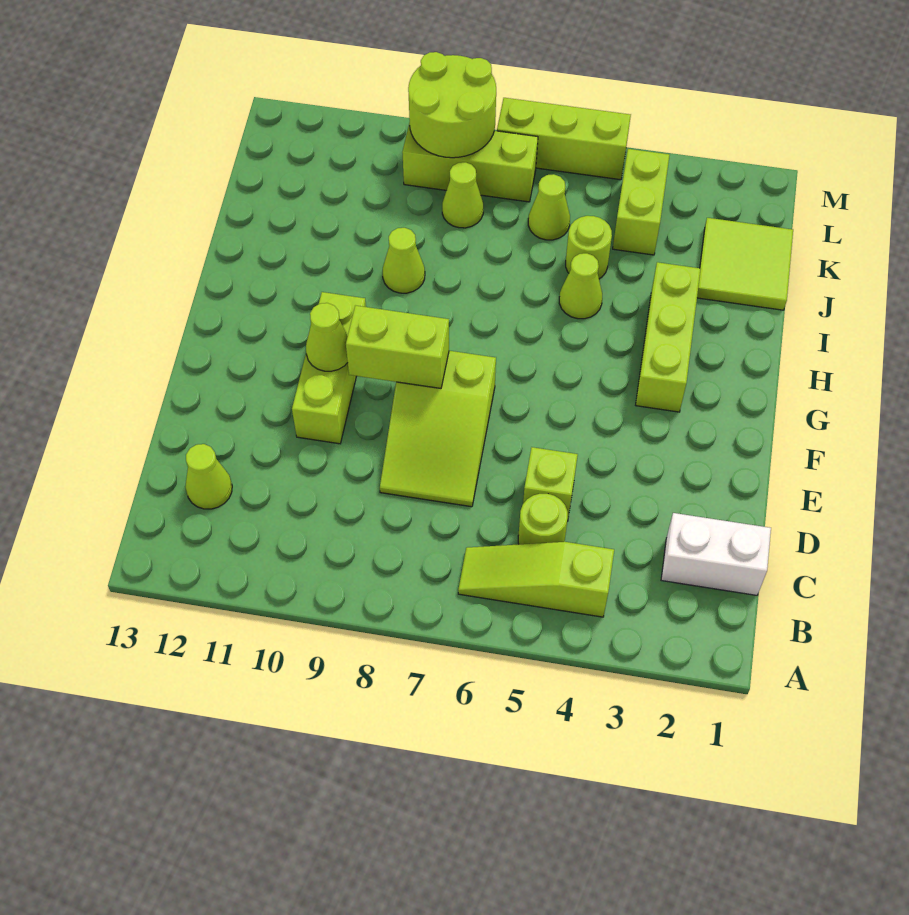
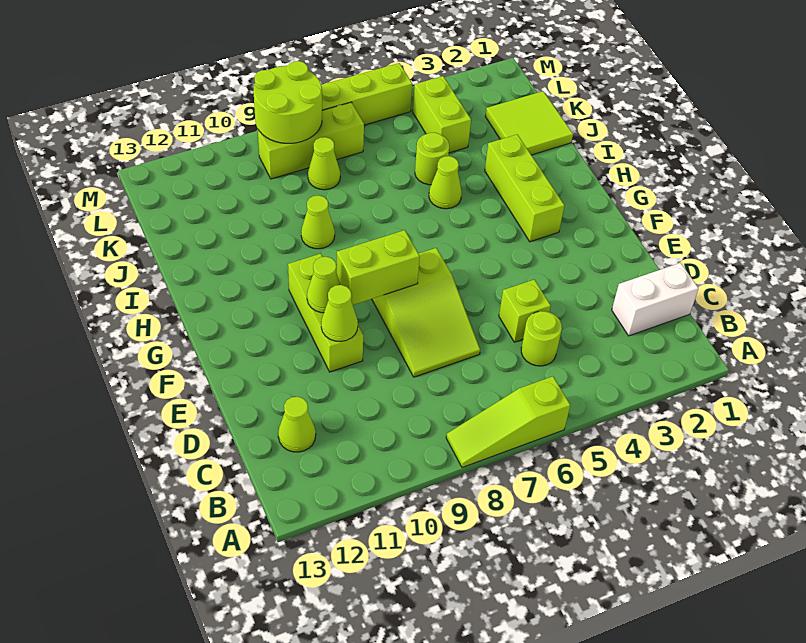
lime 1x3 slope [458,542,614,617] -> lime 1x3 slope moved to [446,376,570,467]
lime 1x1 cone [528,174,570,240] -> lime 1x1 cone moved to [321,285,358,341]

